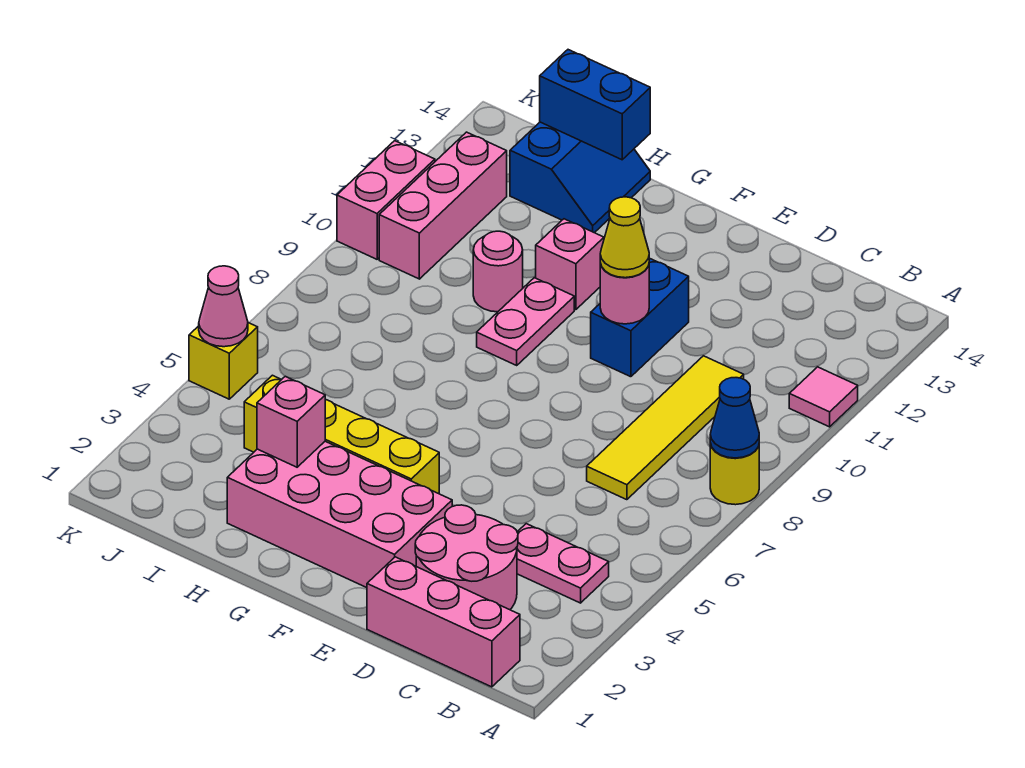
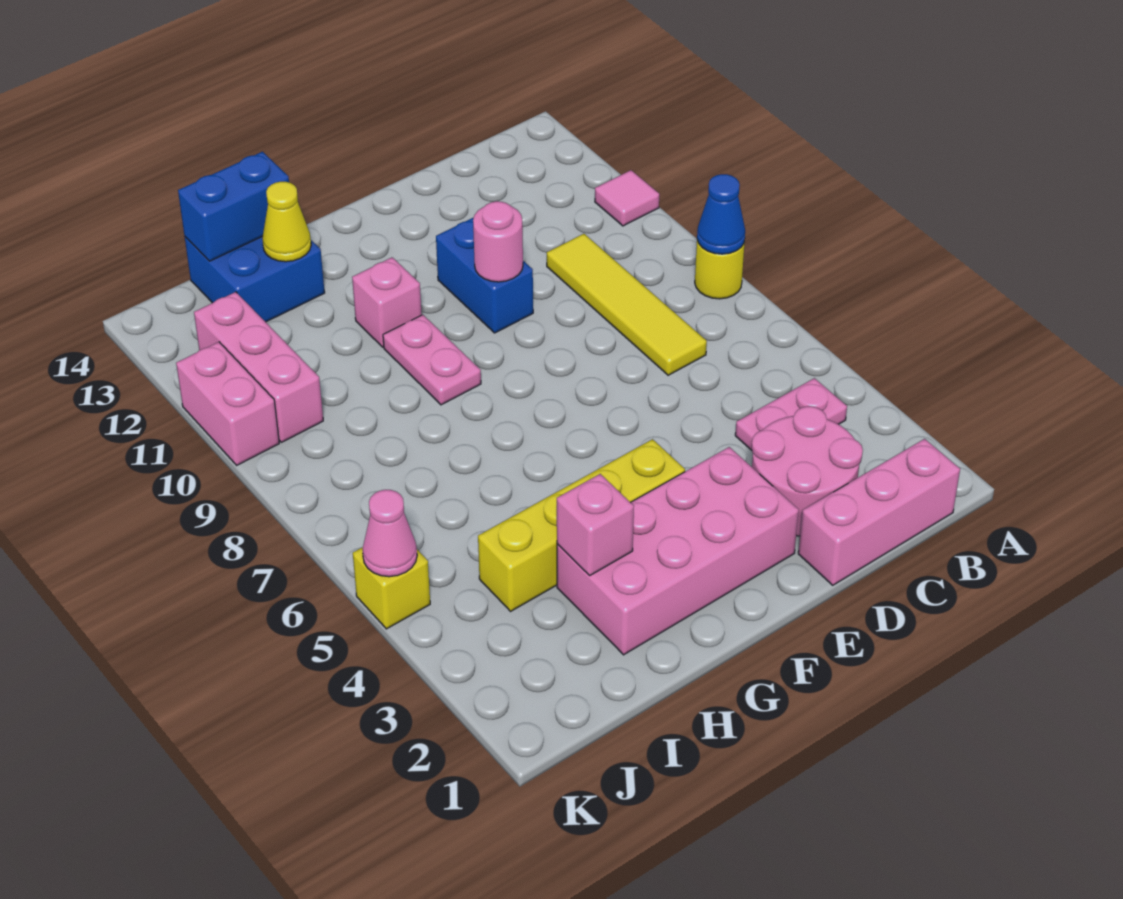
yellow 1x1 cone [600,197,649,278] -> yellow 1x1 cone moved to [262,182,311,262]
pink 1x1 round brick [473,231,523,312] -> none
blue 2x2 slope [510,122,650,233] -> blue 2x2 brick [185,236,325,322]

